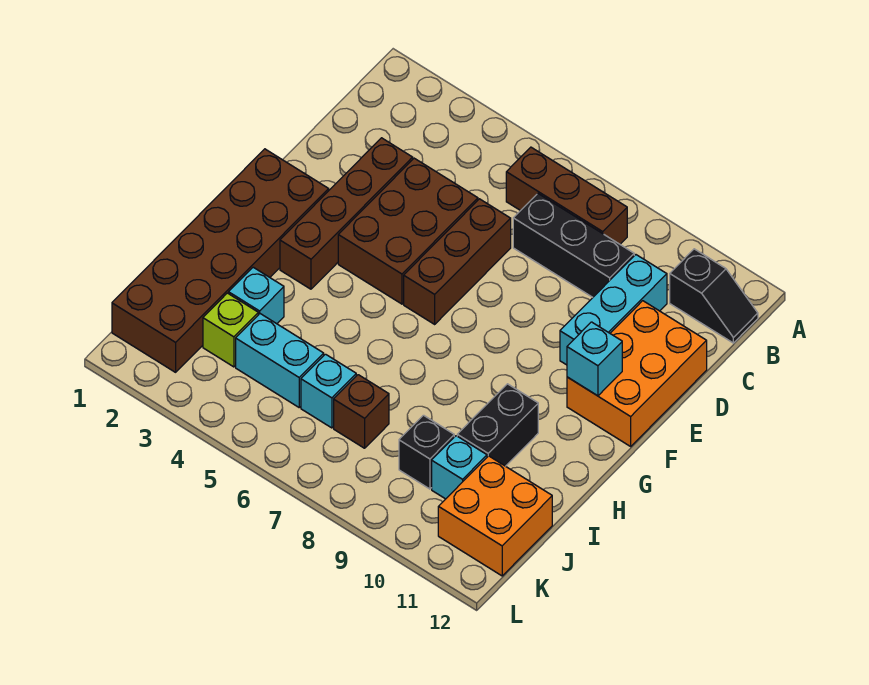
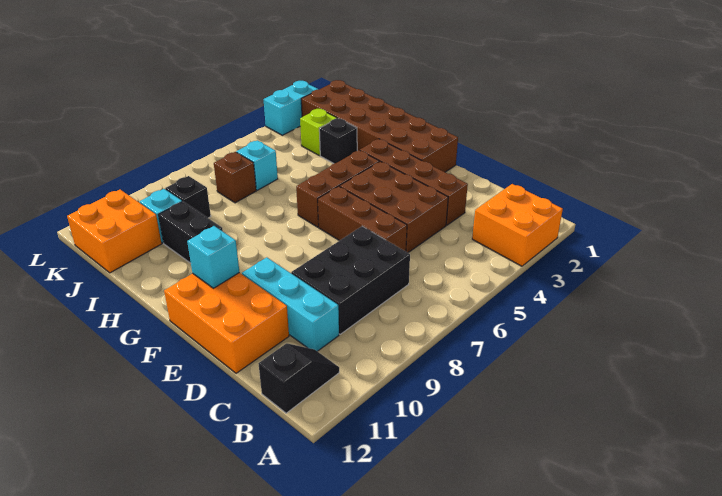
none -> orange 2x2 brick [472,184,563,266]
brown 1x3 brick [506,147,627,244] -> brown 1x3 brick moved to [296,150,379,227]
black 1x2 slope [670,249,758,343] -> black 1x2 slope turned to [258,343,339,413]
black 1x3 brick [513,194,634,297] -> black 2x3 brick [291,226,410,334]
cyan 1x1 brick [229,267,284,324] -> black 1x1 brick [319,119,357,164]
cyan 1x2 brick [236,314,324,407] -> cyan 1x2 brick moved to [263,81,319,135]

